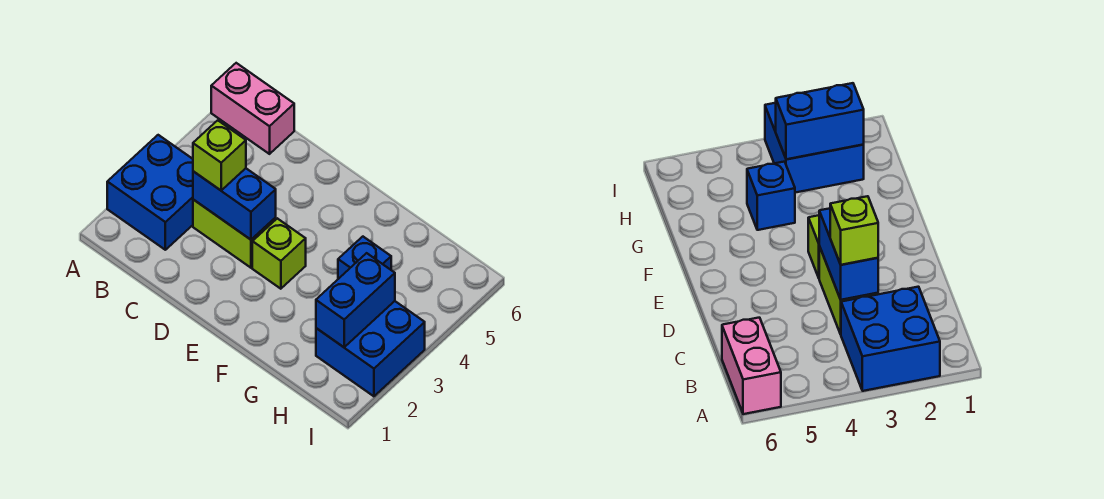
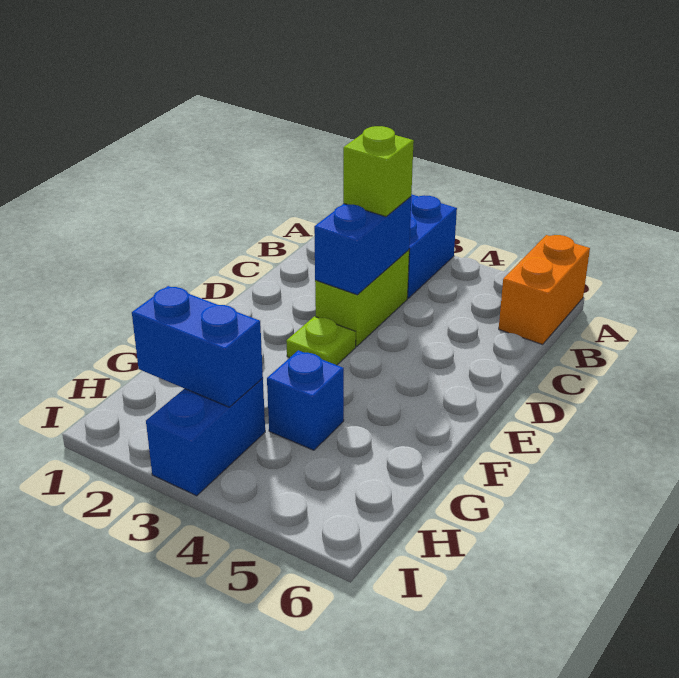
pink 1x2 brick [211,63,294,154] -> orange 1x2 brick [499,235,590,344]
lime 1x1 brick [252,218,306,289] -> lime 1x1 plate [286,316,356,365]
blue 2x2 brick [316,301,425,396] -> blue 1x2 brick [146,378,265,496]

